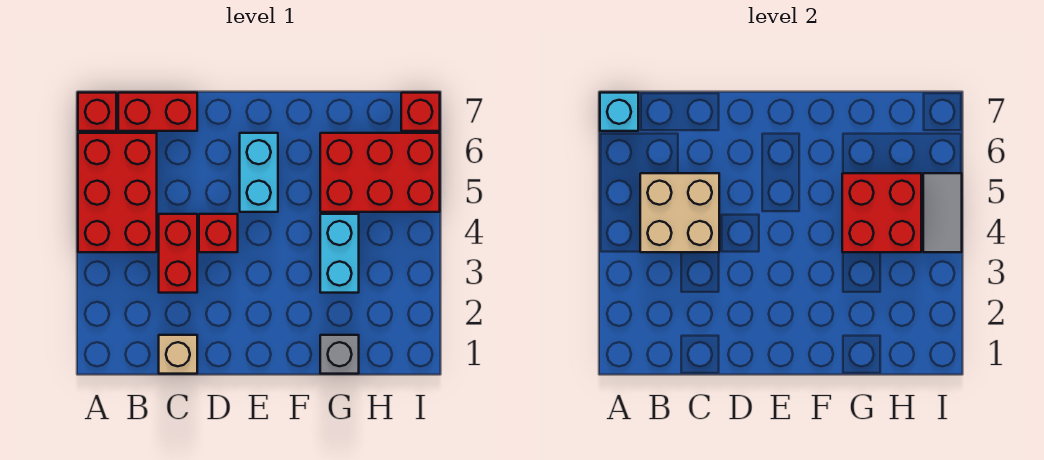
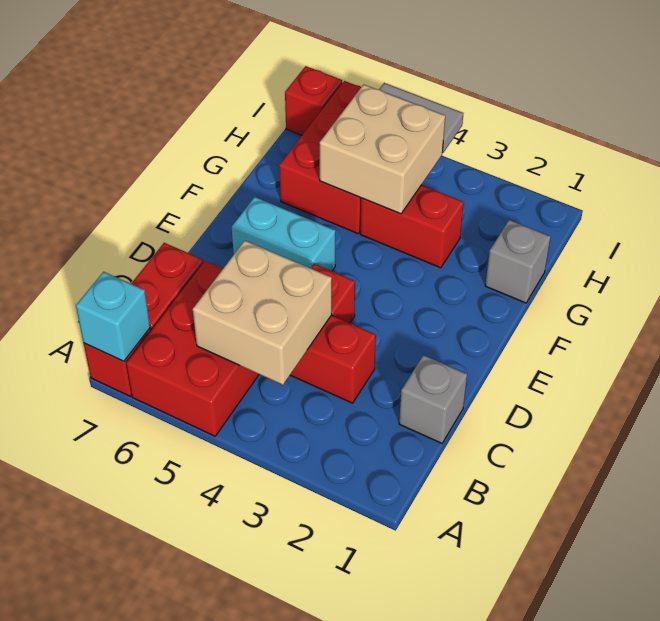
red 2x3 brick [78,133,157,252] -> red 2x3 brick turned to [126,261,259,436]
tan 1x1 brick [159,335,197,374] -> grey 1x1 brick [399,355,467,443]
cyan 1x2 brick [320,214,359,293] -> red 1x2 brick [360,185,464,268]
red 2x2 brick [842,173,921,252] -> tan 2x2 brick [320,85,445,214]

